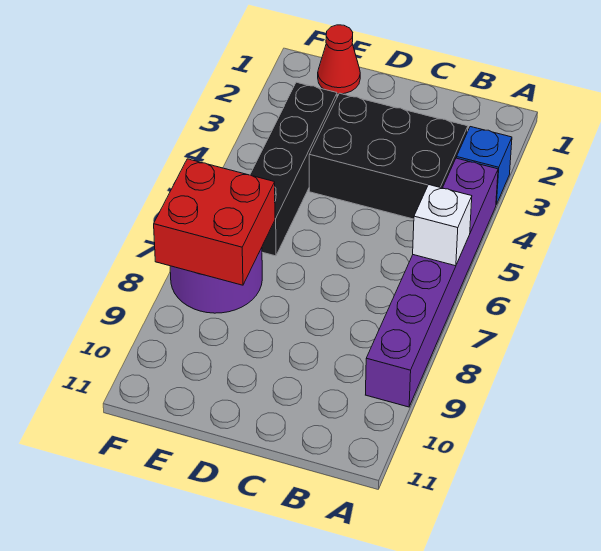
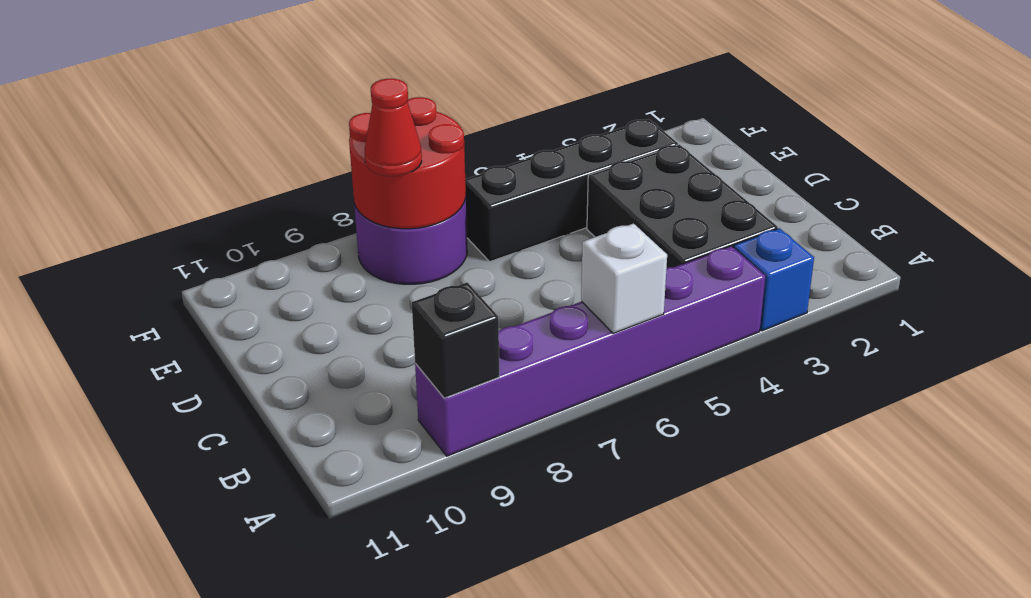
none -> black 1x1 brick [412,282,499,398]
red 1x1 cone [318,25,360,94] -> red 1x1 cone moved to [365,79,422,176]
red 2x2 brick [154,159,275,285] -> red 2x2 round brick [349,97,466,229]

